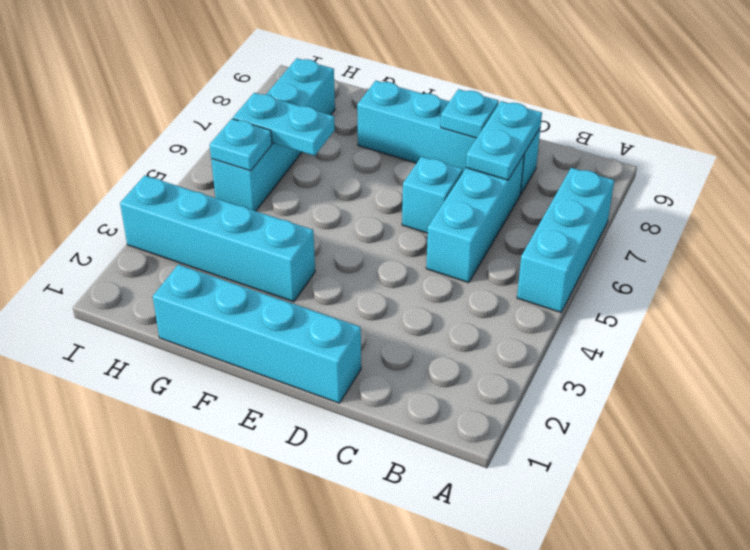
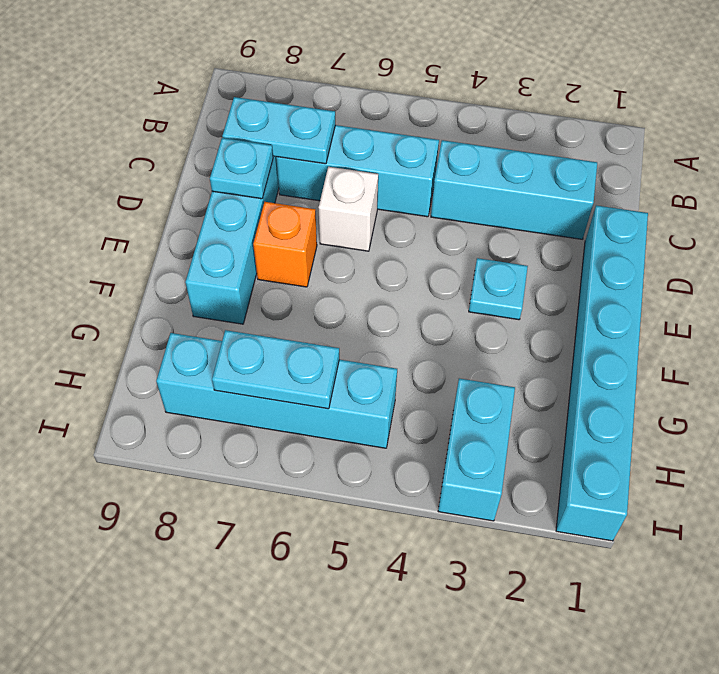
cyan 1x3 brick [517,168,614,312] -> cyan 1x3 brick moved to [431,140,597,239]
cyan 1x4 brick [153,265,361,403] -> cyan 1x6 brick [556,205,648,541]
cyan 1x1 brick [402,157,463,233] -> white 1x1 brick [319,167,378,251]
none -> orange 1x1 brick [253,202,317,287]
cyan 1x4 brick [120,175,315,302] -> cyan 1x2 brick [438,379,515,521]
cyan 1x2 plate [233,93,335,156] -> cyan 1x2 plate turned to [212,330,339,409]
cyan 1x1 plate [210,119,272,171] -> cyan 1x1 plate moved to [469,258,528,320]

